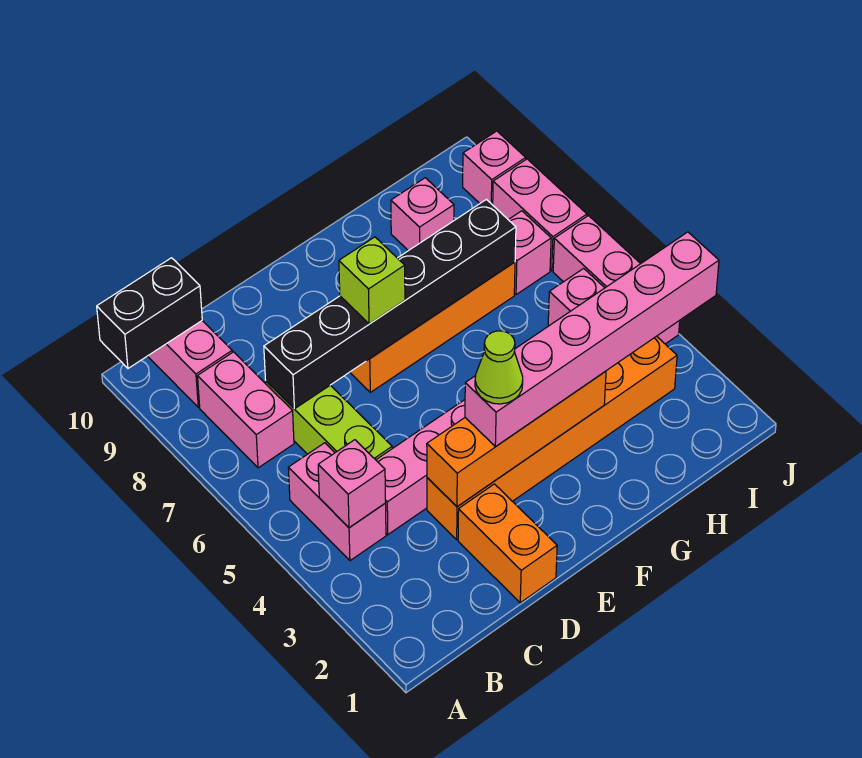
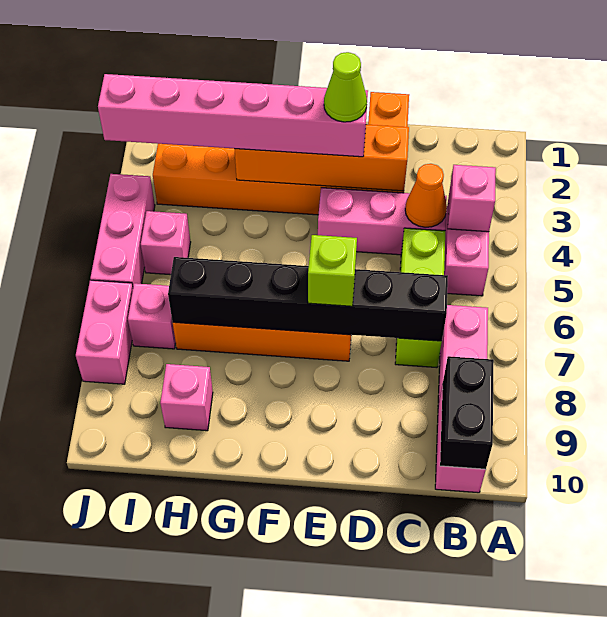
black 1x2 brick [97,258,202,368] -> black 1x2 brick turned to [440,356,494,469]
none -> orange 1x1 cone [405,164,447,227]
pink 1x1 brick [463,131,526,205] -> none

